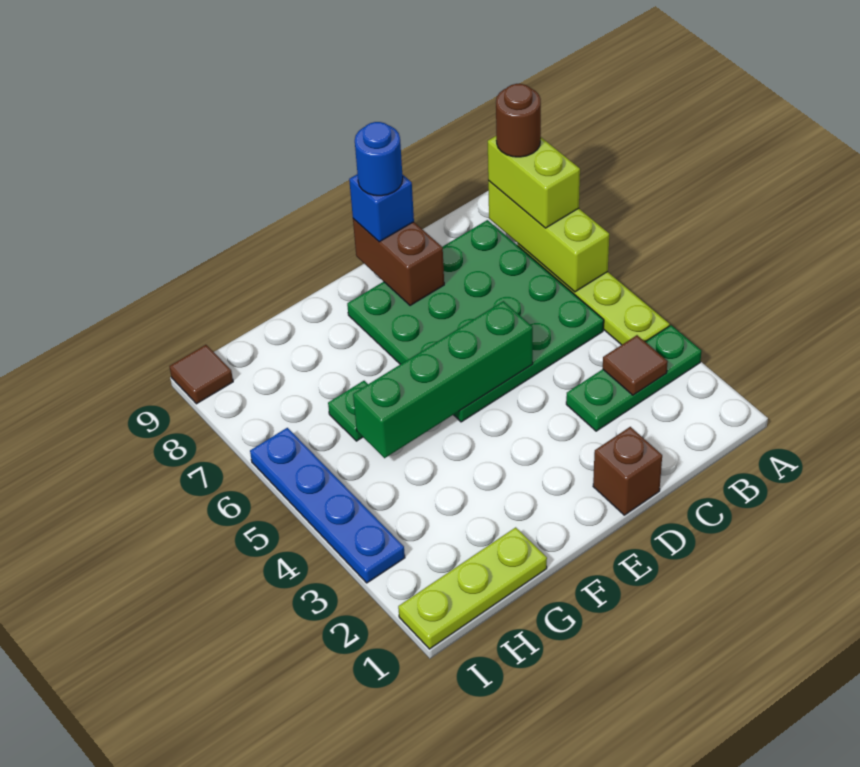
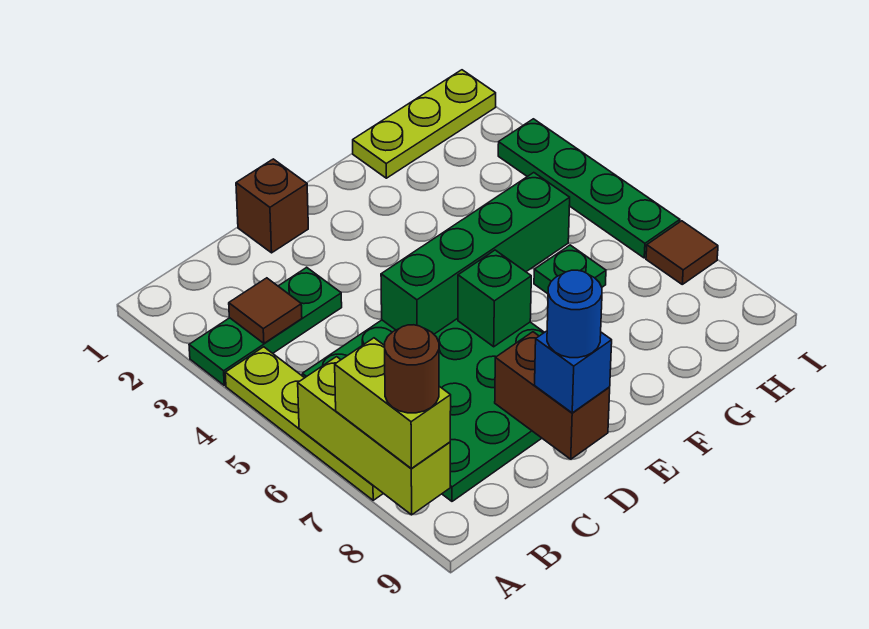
none -> green 1x1 brick [458,250,531,347]
blue 1x4 plate [250,428,405,583] -> green 1x4 plate [498,119,680,258]
brown 1x1 tile [169,345,233,404] -> brown 1x1 tile moved to [646,221,718,284]

